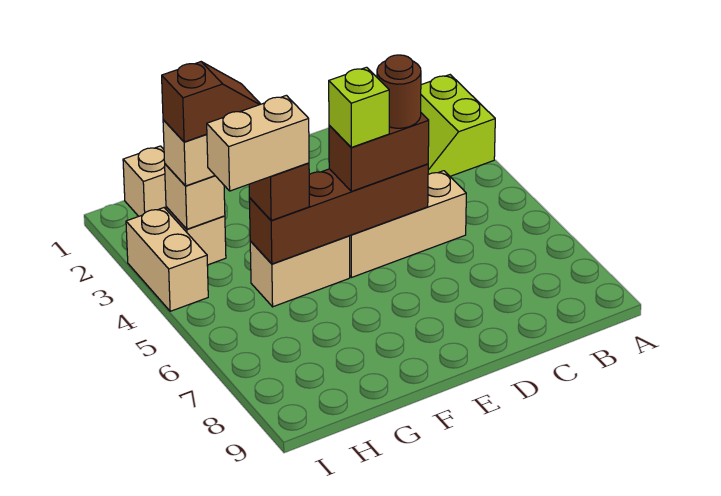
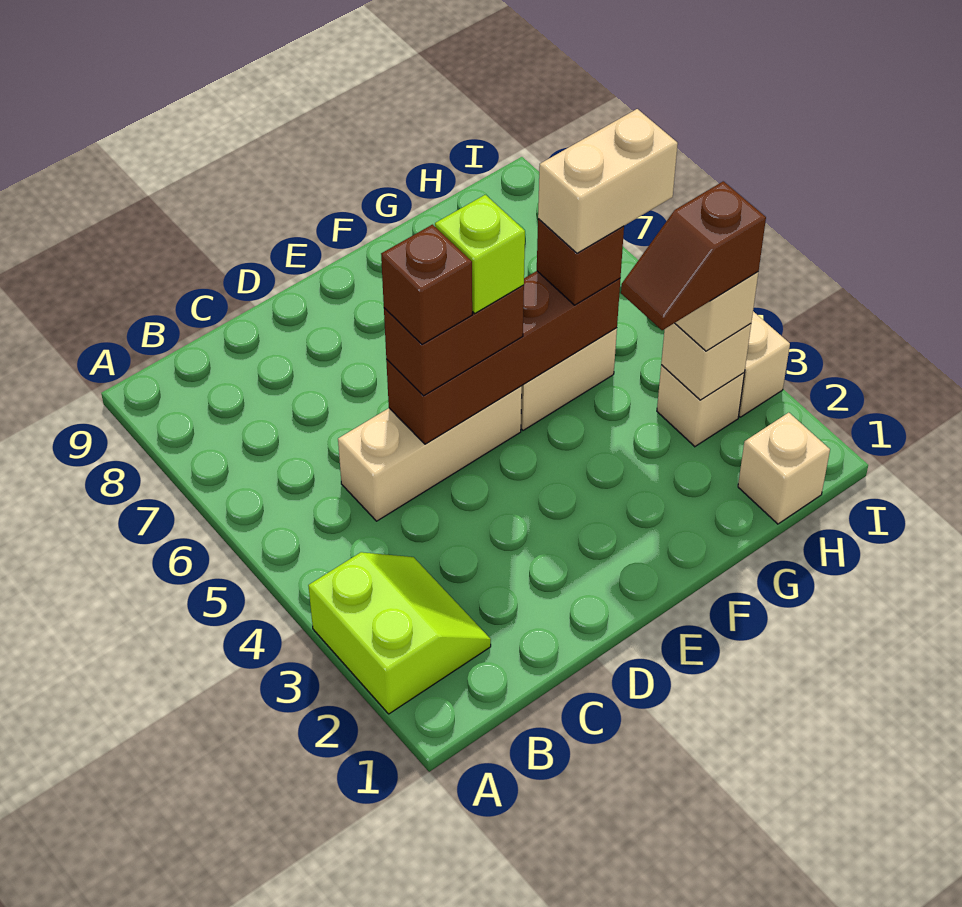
brown 1x1 round brick [377,55,421,128] -> brown 1x1 brick [381,225,472,344]

